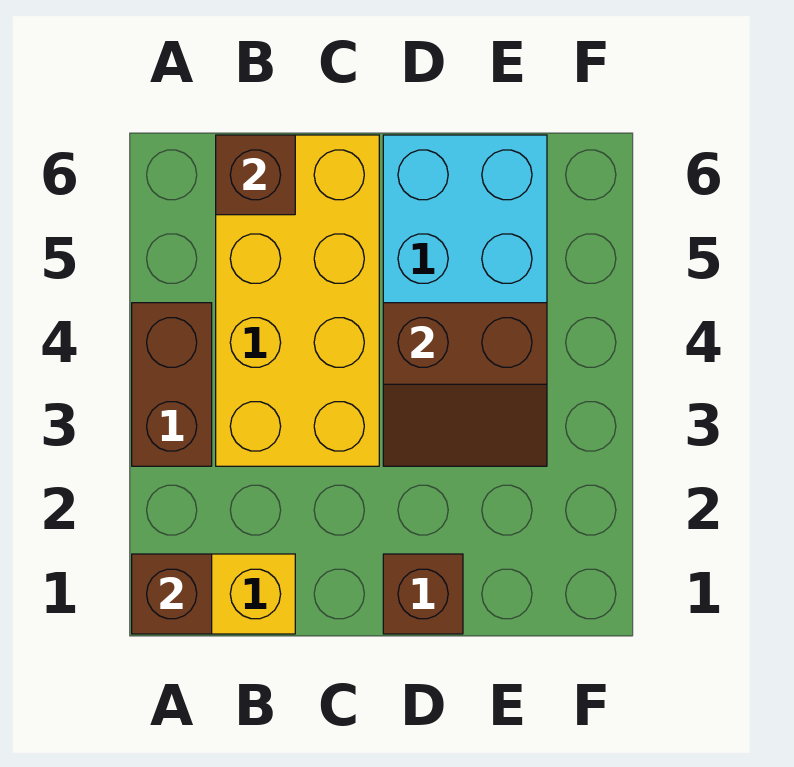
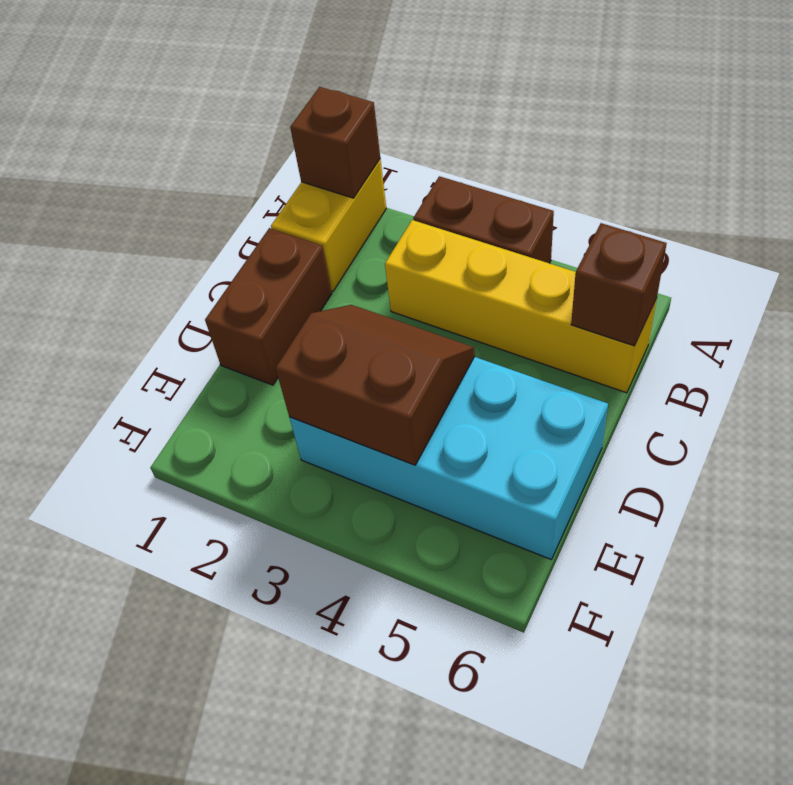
yellow 2x4 brick [216,135,379,466] -> yellow 1x4 brick [385,220,657,393]
brown 1x1 brick [383,554,463,634] -> brown 1x2 brick [205,228,332,385]
brown 2x2 slope [383,303,547,466] -> brown 2x2 slope turned to [276,305,475,465]

